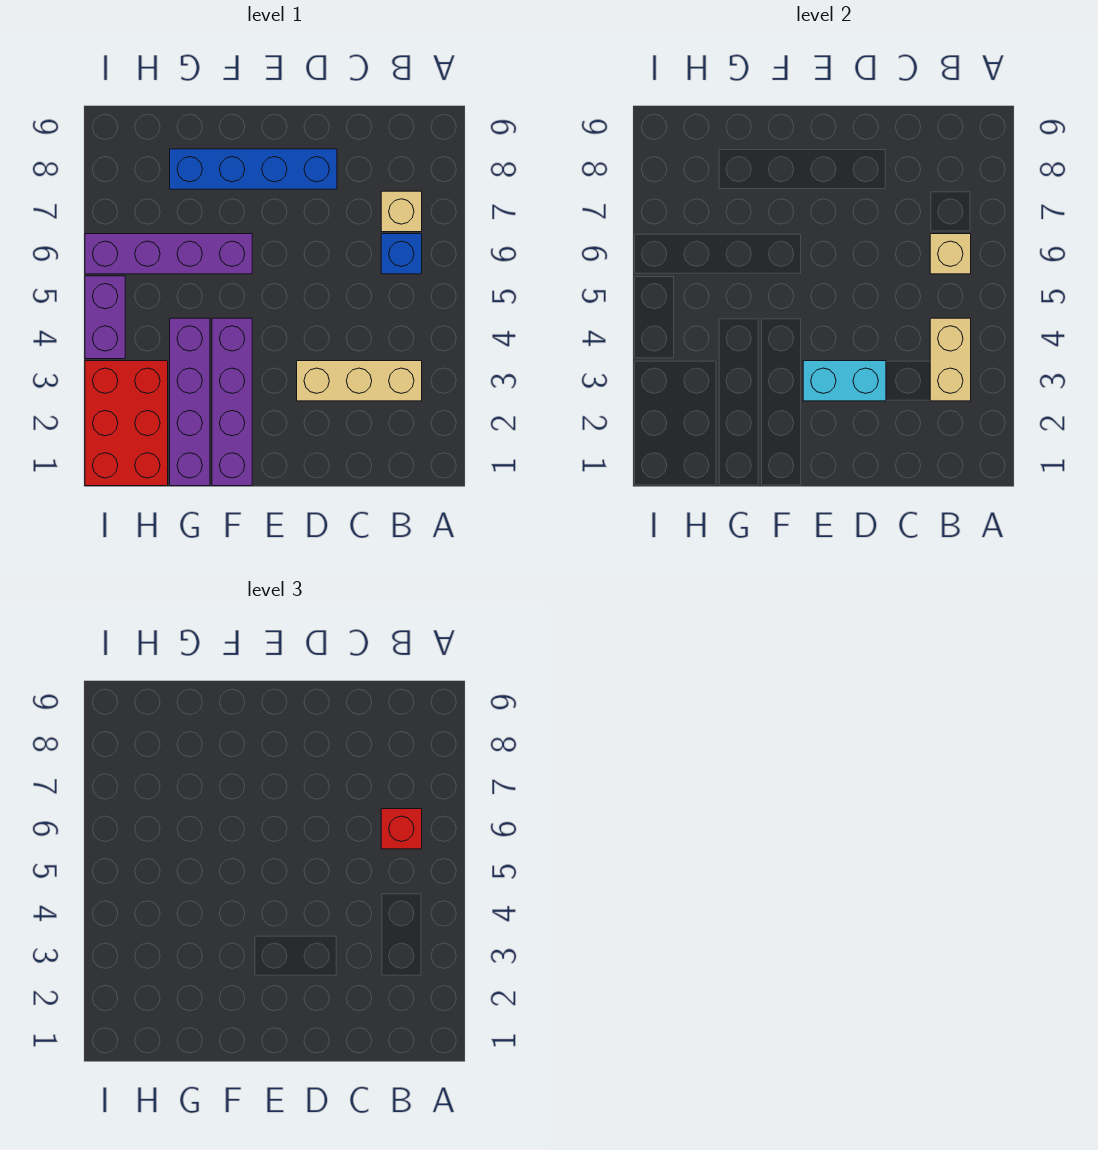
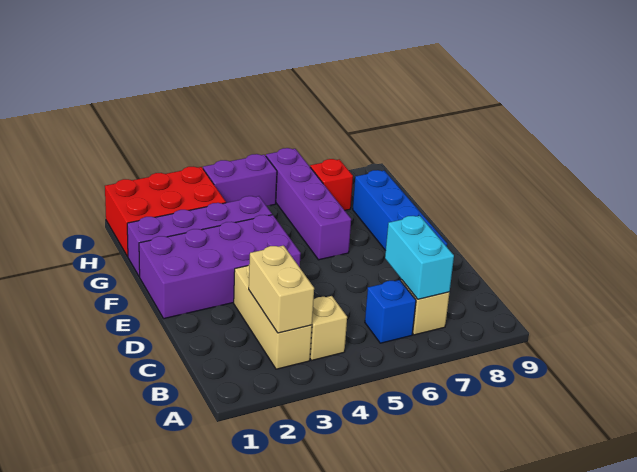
tan 1x2 brick [930,318,971,401] -> tan 1x2 brick turned to [249,246,314,333]
tan 1x1 brick [930,234,971,274] -> tan 1x1 brick moved to [310,296,347,361]
red 1x1 brick [381,809,422,849] -> red 1x1 brick moved to [310,159,353,210]
cyan 1x2 brick [803,361,886,401] -> cyan 1x2 brick moved to [385,216,454,299]
purple 1x4 brick [212,318,252,486] -> purple 2x4 brick [139,215,301,319]

